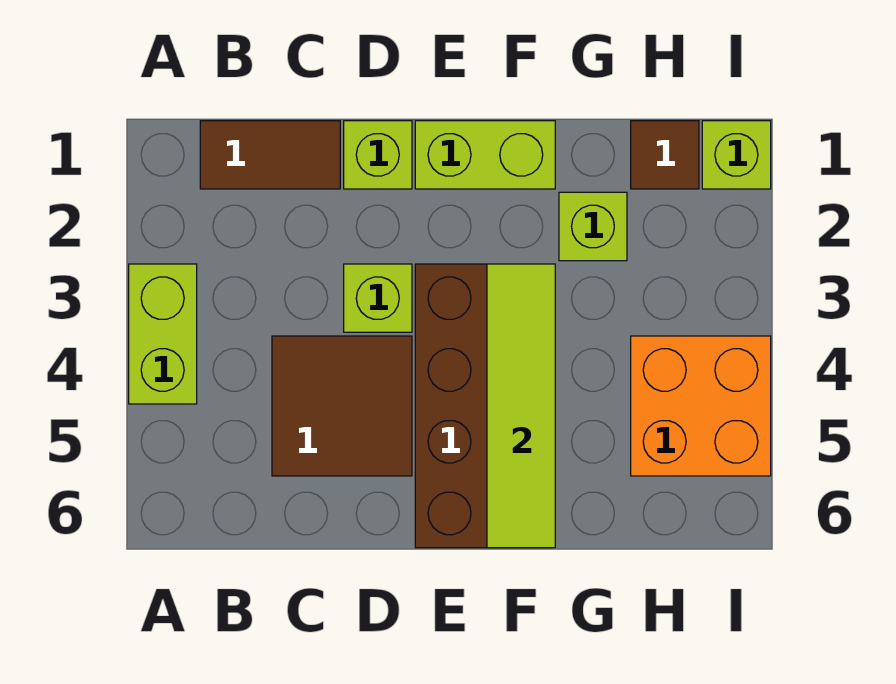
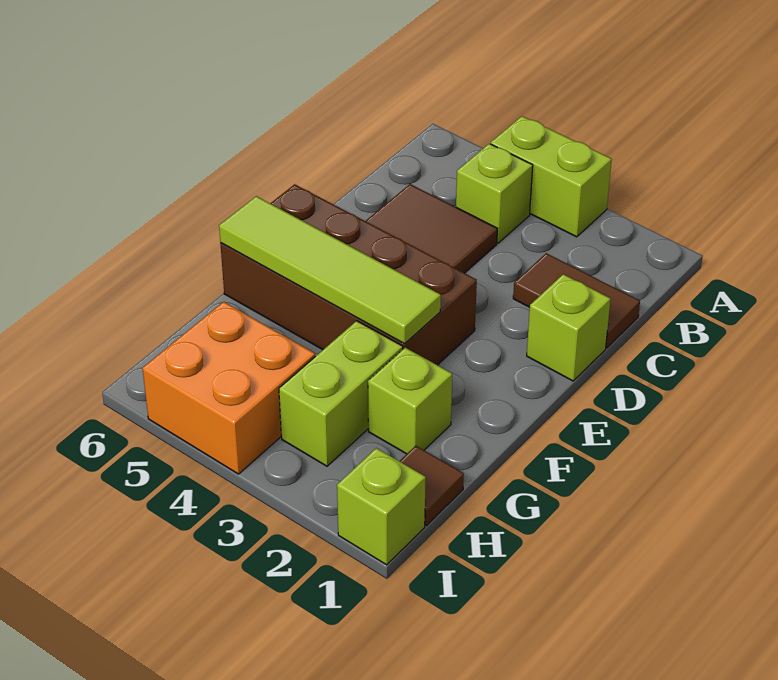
brown 1x2 tile [200,121,340,189] -> brown 1x2 tile turned to [513,253,640,348]
lime 1x1 brick [344,264,412,332] -> lime 1x1 brick moved to [456,144,533,243]
lime 1x2 brick [415,121,555,189] -> lime 1x2 brick moved to [279,321,403,466]

